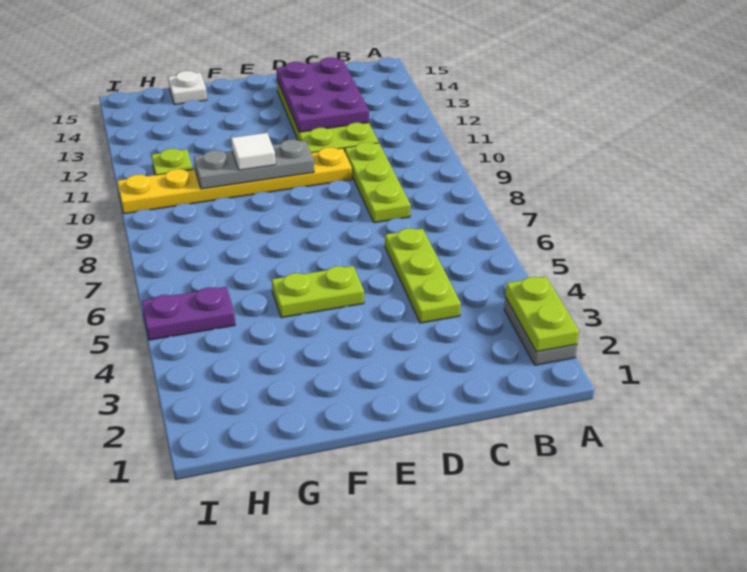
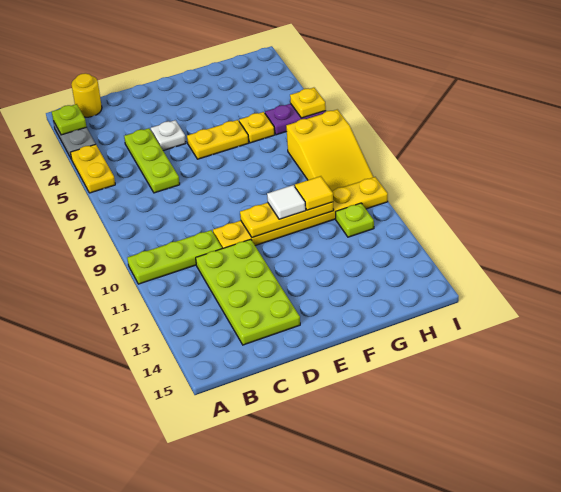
lime 1x2 plate [505,276,579,352] -> lime 1x1 plate [52,104,86,135]
none -> yellow 1x2 plate [70,144,115,193]
none -> yellow 1x1 round brick [71,73,102,117]
lime 1x3 plate [345,142,411,223] -> lime 1x3 plate turned to [127,230,222,284]
purple 2x3 plate [276,57,369,132] -> none
lime 1x2 plate [272,266,364,318] -> yellow 1x2 plate [187,120,249,159]
grey 1x3 plate [194,140,314,189] -> yellow 1x3 plate [240,202,334,237]
none -> yellow 1x1 plate [239,112,275,143]
none -> yellow 1x1 tile [295,176,333,210]
white 1x1 plate [168,71,207,105] -> white 1x1 plate moved to [151,120,186,151]
none -> yellow 2x3 slope [286,109,373,191]
none -> yellow 1x1 plate [290,88,326,118]

